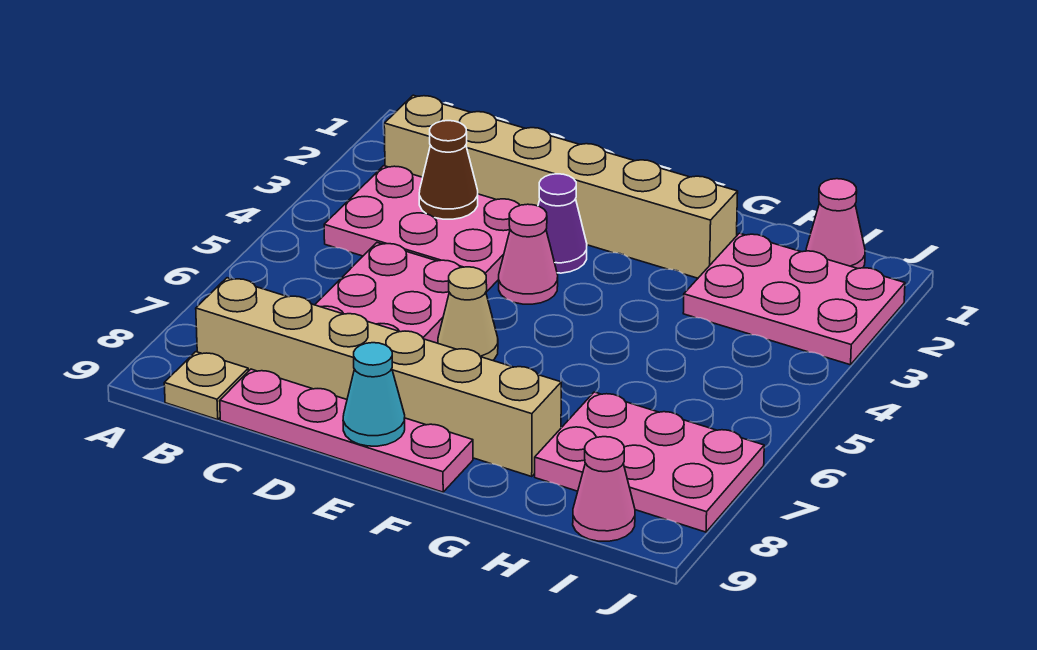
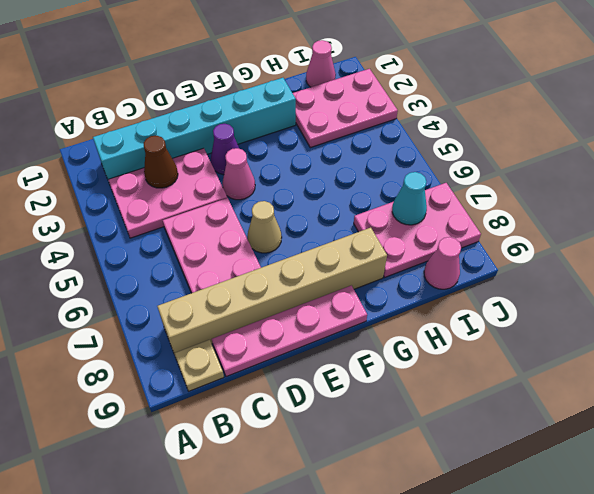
tan 1x6 brick [384,95,738,278] -> cyan 1x6 brick [93,78,296,179]
cyan 1x1 cone [343,343,405,446] -> cyan 1x1 cone moved to [392,172,427,225]

